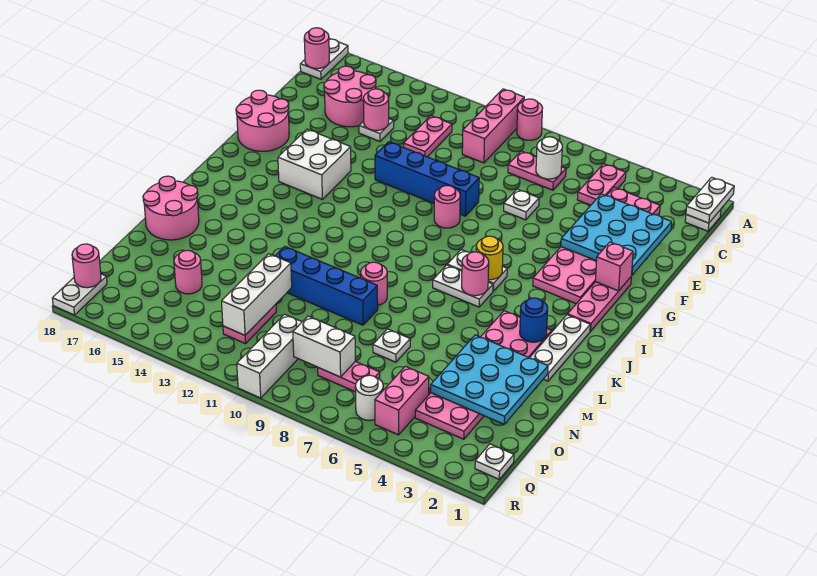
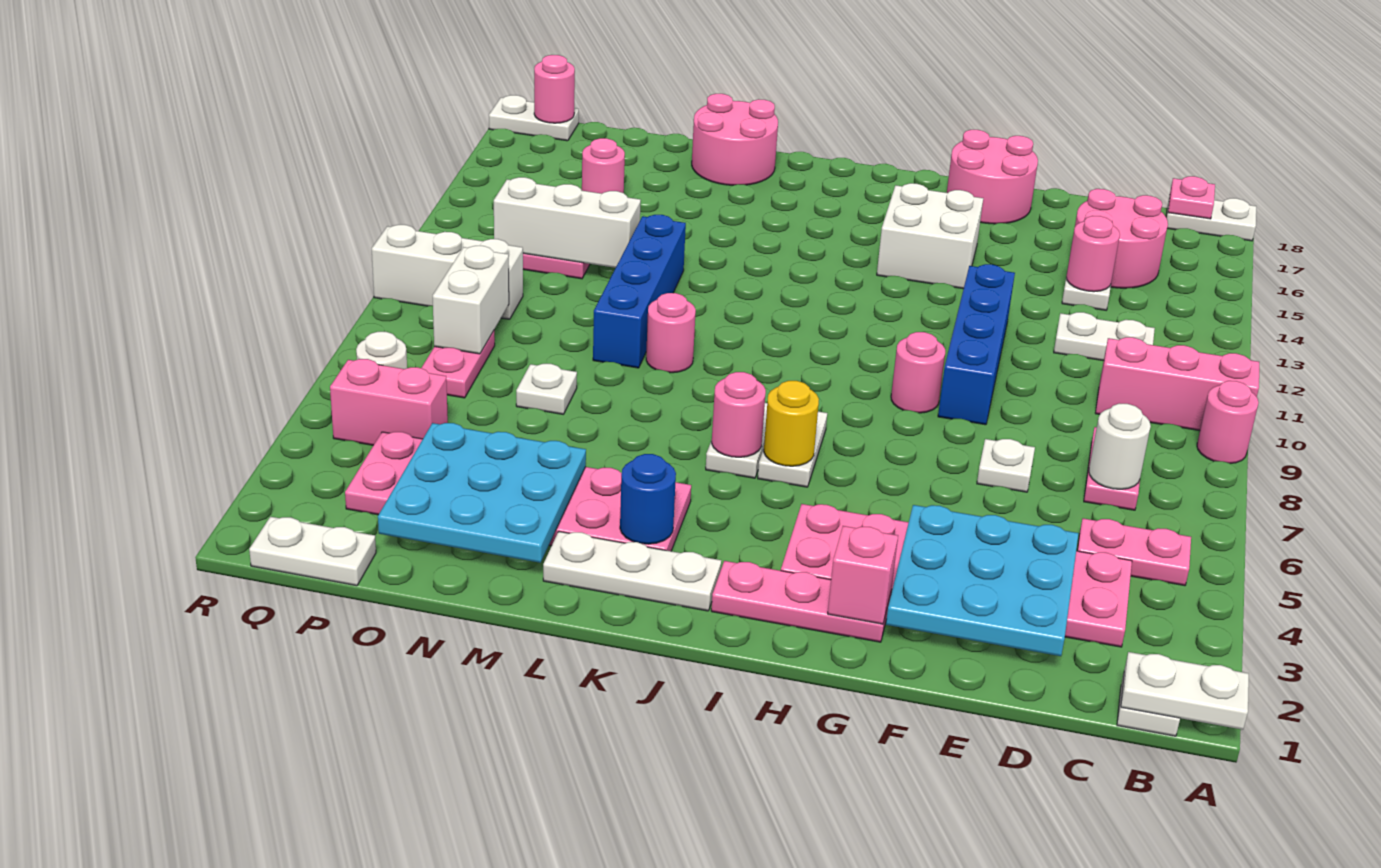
pink 1x1 round brick [304,28,329,69] -> pink 1x1 plate [1168,176,1215,219]
pink 1x2 plate [404,116,452,157] -> white 1x2 plate [1054,312,1155,361]
white 1x1 plate [475,444,514,479] -> white 1x2 plate [249,517,376,586]

